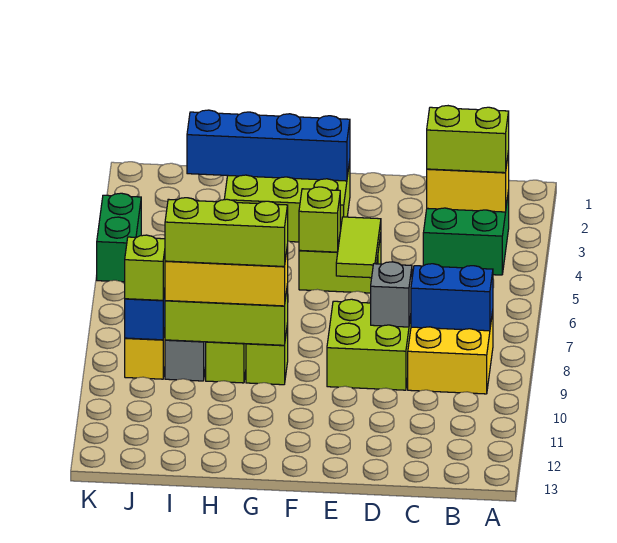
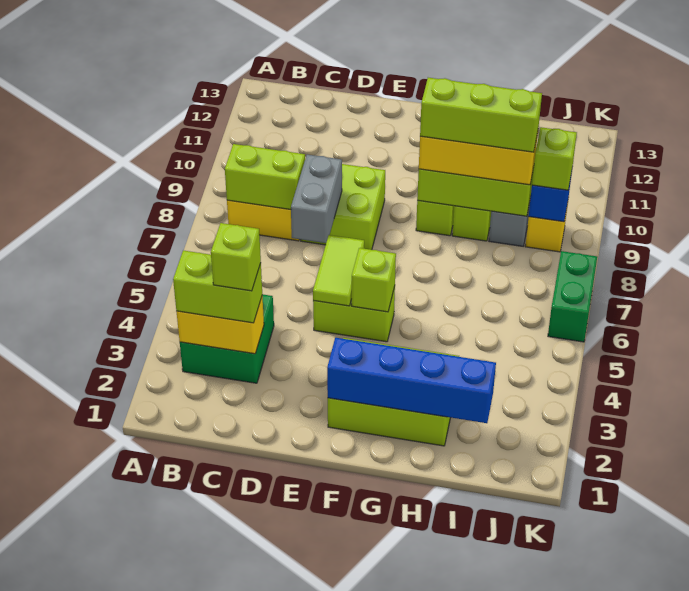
blue 1x2 brick [411,264,493,331] -> lime 1x2 brick [225,144,305,210]
none -> lime 1x1 brick [211,223,261,291]
grey 1x1 brick [371,262,412,327] -> grey 1x2 brick [291,155,342,243]
green 1x2 brick [97,193,141,282] -> green 1x2 brick moved to [548,251,597,342]

